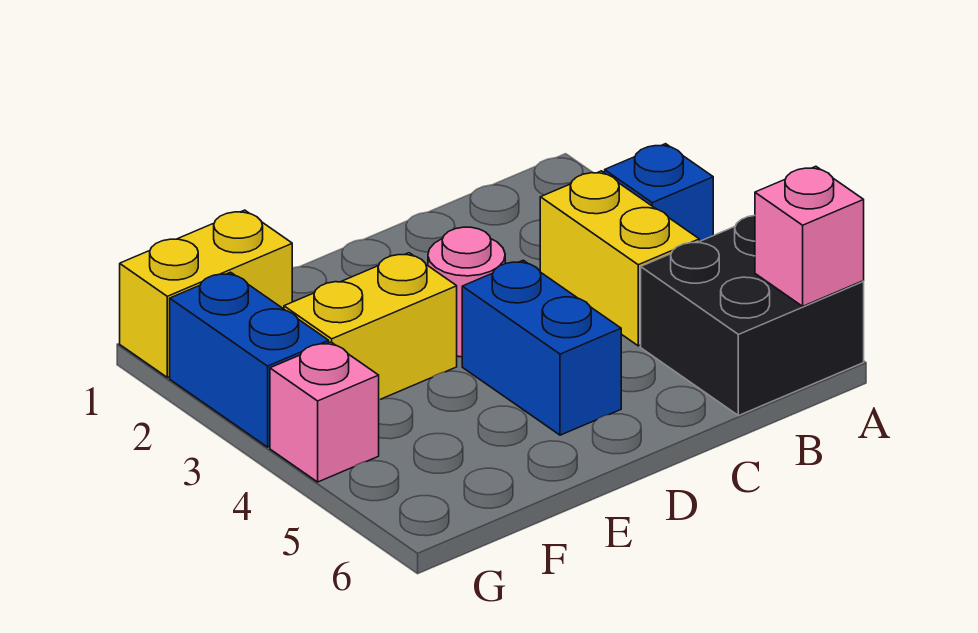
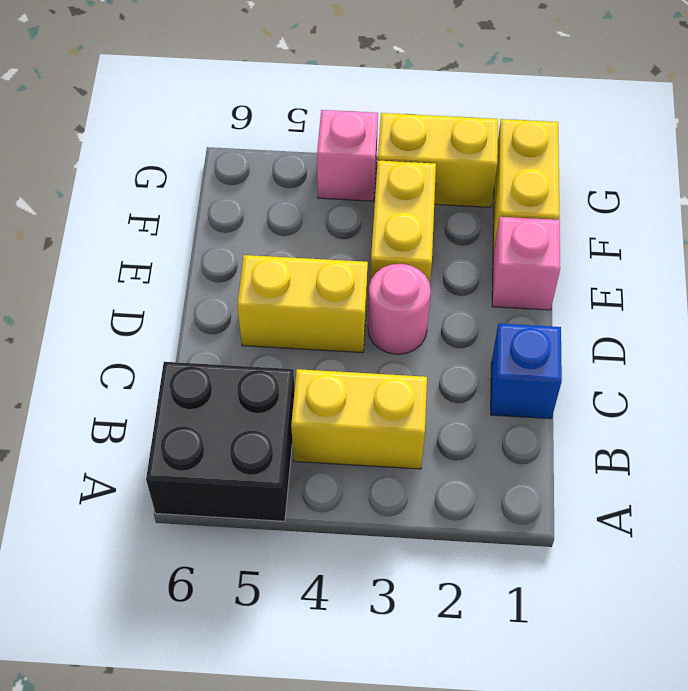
blue 1x1 brick [605,144,713,241] -> blue 1x1 brick moved to [491,324,562,419]
pink 1x1 brick [755,166,864,306] -> pink 1x1 brick moved to [492,217,560,310]
blue 1x2 brick [462,260,621,435] -> yellow 1x2 brick [237,255,368,352]
blue 1x2 brick [170,272,329,447] -> yellow 1x2 brick [378,113,498,207]

